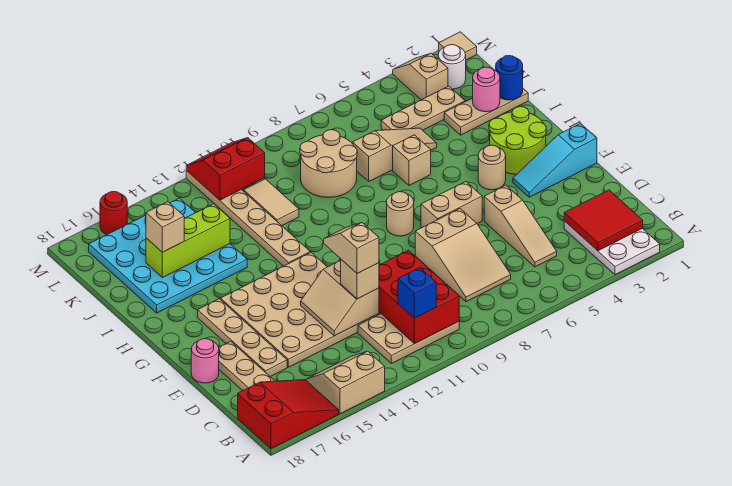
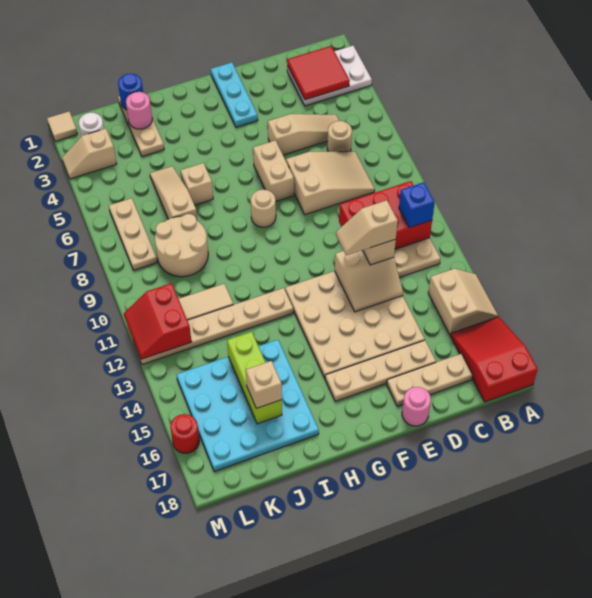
tan 2x2 slope [306,351,385,414] -> tan 2x2 slope turned to [428,268,498,335]
cyan 1x3 slope [513,124,597,197] -> cyan 1x3 plate [211,62,258,127]
lime 2x2 round brick [489,107,546,174] -> none
tan 1x1 round brick [478,145,506,190] -> tan 1x1 round brick moved to [327,121,352,152]
tan 1x3 plate [381,86,465,130] -> tan 1x3 plate moved to [109,198,157,270]

